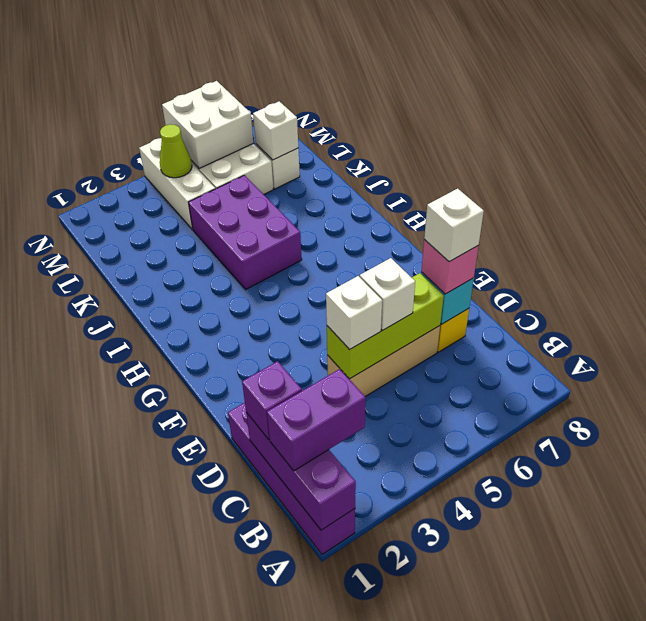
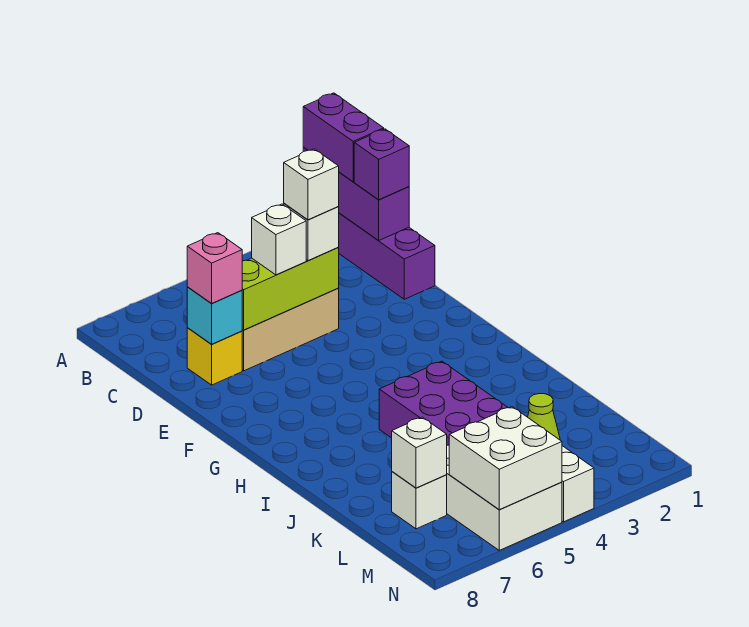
purple 1x2 brick [267,369,366,471] -> purple 1x2 brick turned to [303,93,384,182]
white 1x1 brick [424,188,484,262] -> white 1x1 brick moved to [284,149,339,220]

